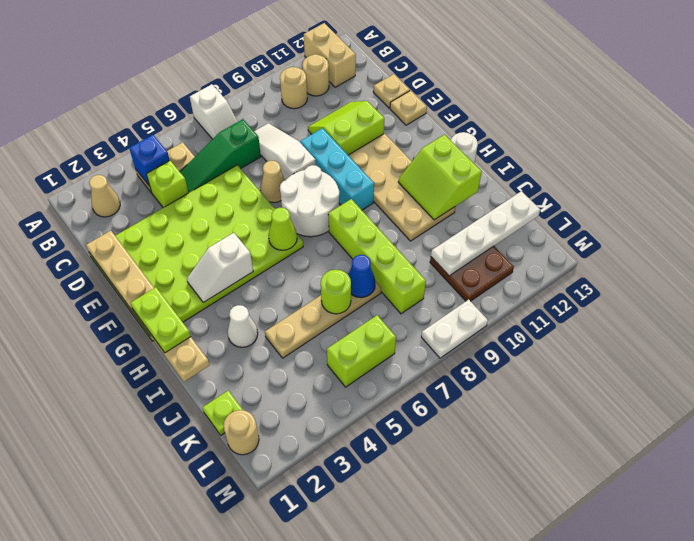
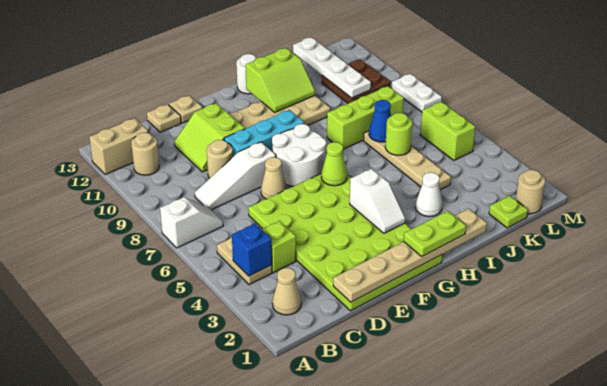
tan 1x1 round brick [280,67,307,109] -> tan 1x1 round brick moved to [207,140,233,178]
green 1x3 slope [180,119,261,193] -> none
lime 1x4 brick [328,199,426,314] -> lime 1x3 brick [327,86,404,149]

